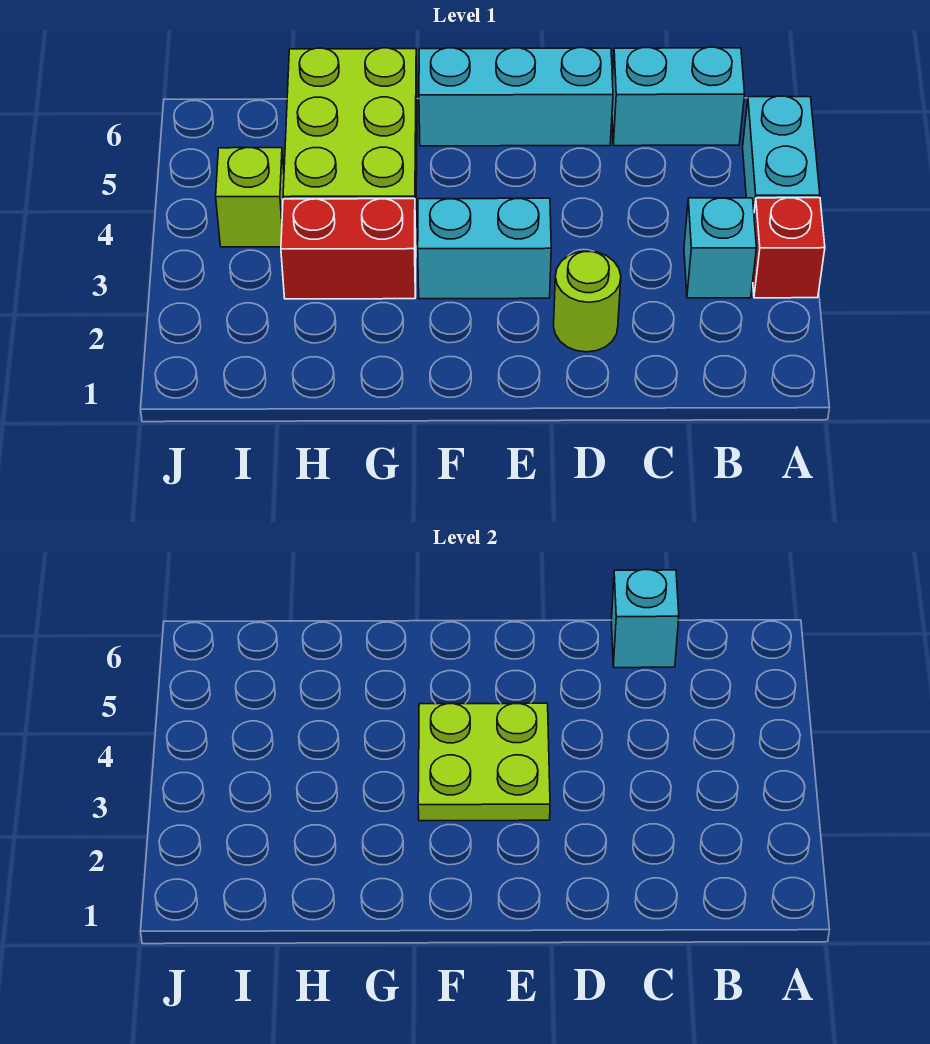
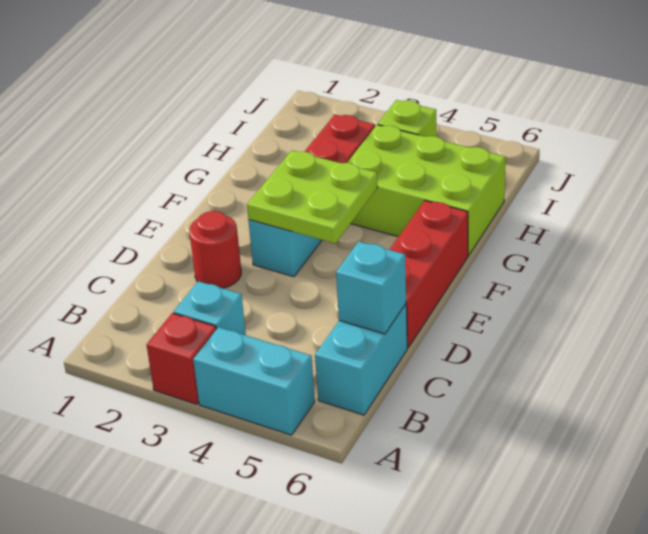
lime 1x1 round brick [554,251,621,352] -> red 1x1 round brick [189,211,241,288]
cyan 1x3 brick [419,48,613,146] -> red 1x3 brick [390,201,468,347]

